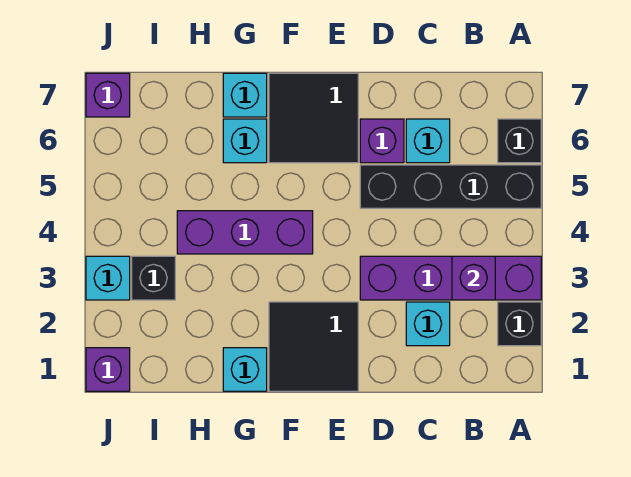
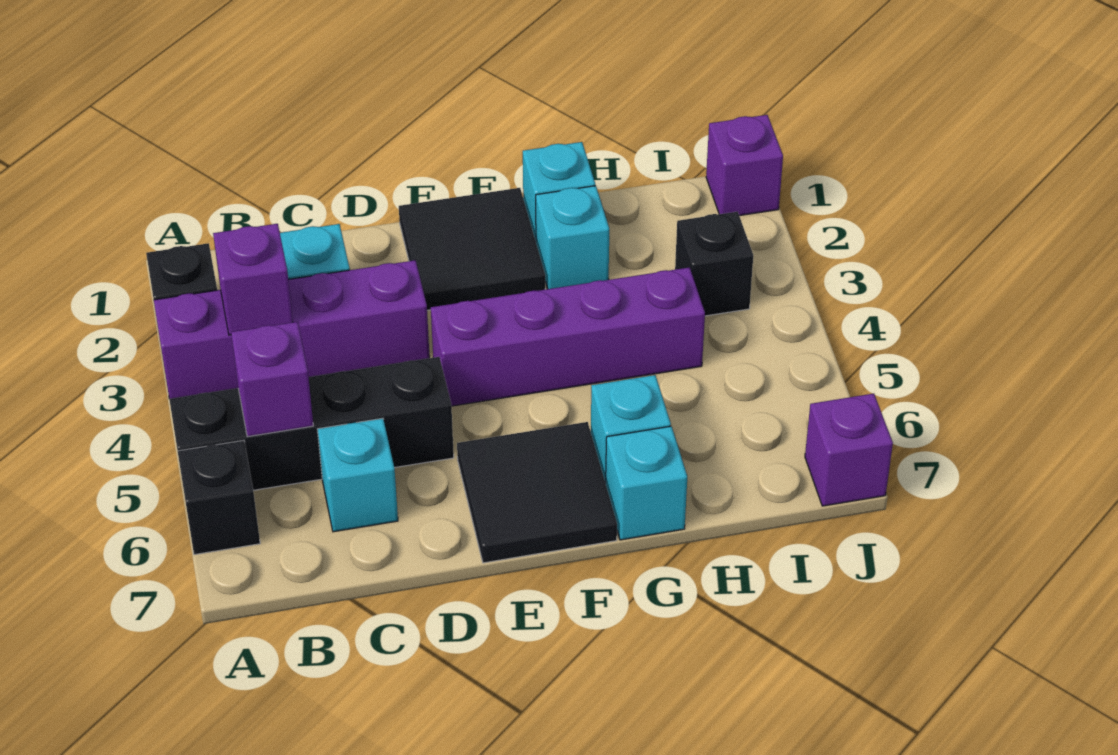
purple 1x1 brick [360,119,404,163] -> purple 1x1 brick moved to [231,322,313,437]
purple 1x3 brick [177,211,313,254] -> purple 1x4 brick [431,267,705,406]
cyan 1x1 brick [86,256,130,300] -> cyan 1x1 brick moved to [536,186,609,289]

